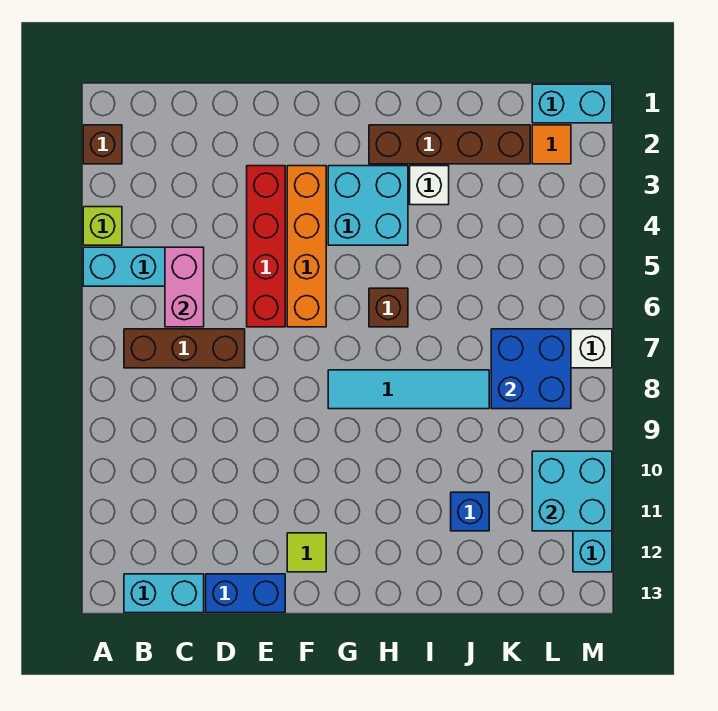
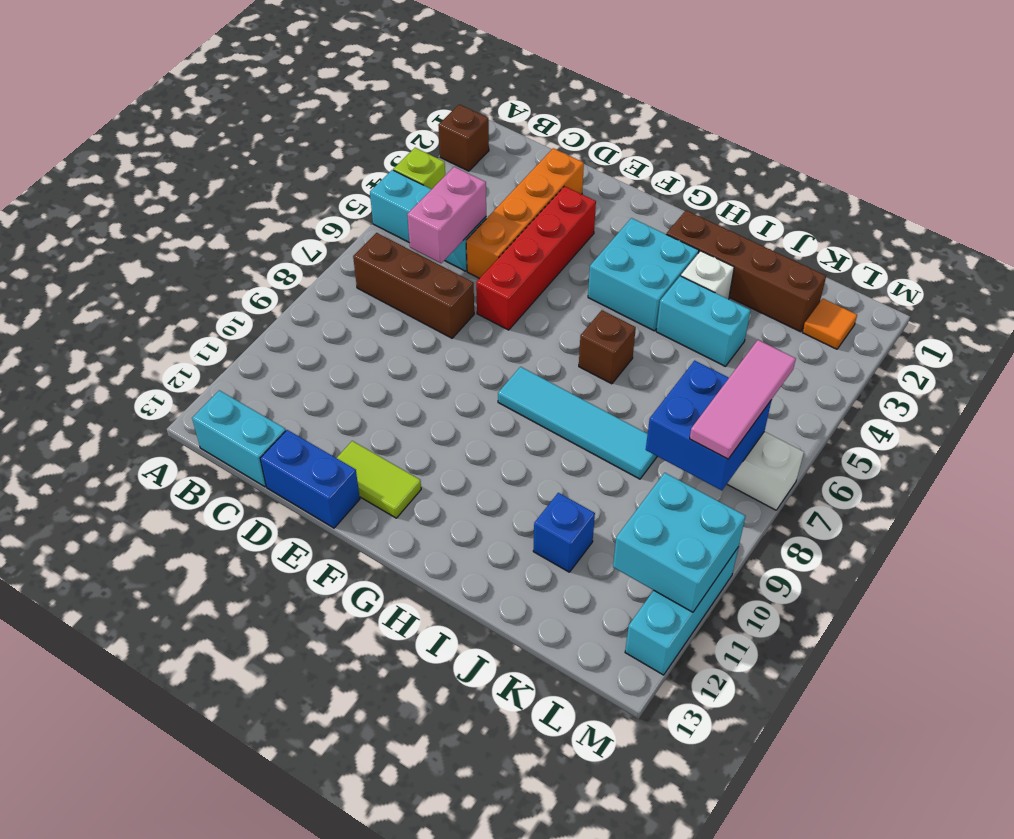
orange 1x4 brick [287,166,326,327] -> orange 1x4 brick moved to [466,148,584,278]
lime 1x1 tile [287,533,326,572] -> lime 1x2 tile [337,441,421,518]
cyan 1x2 brick [532,84,612,123] -> cyan 1x2 brick moved to [656,276,750,366]
none -> pink 1x3 tile [690,340,796,459]

